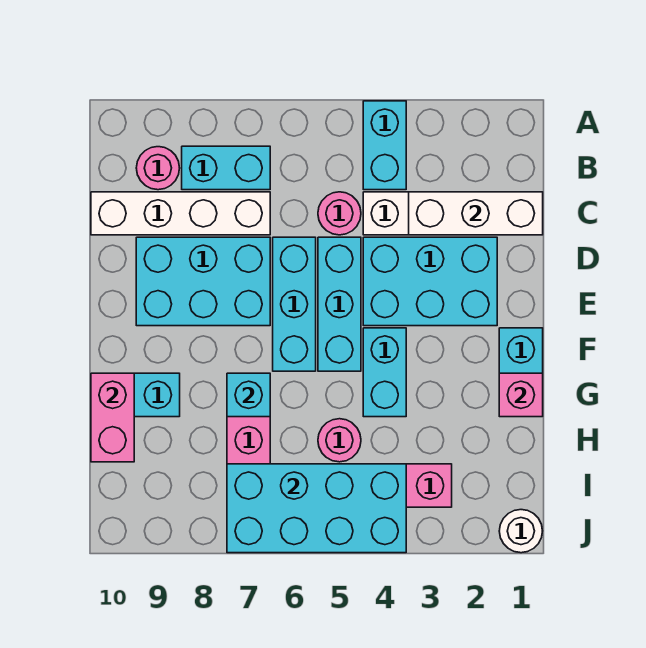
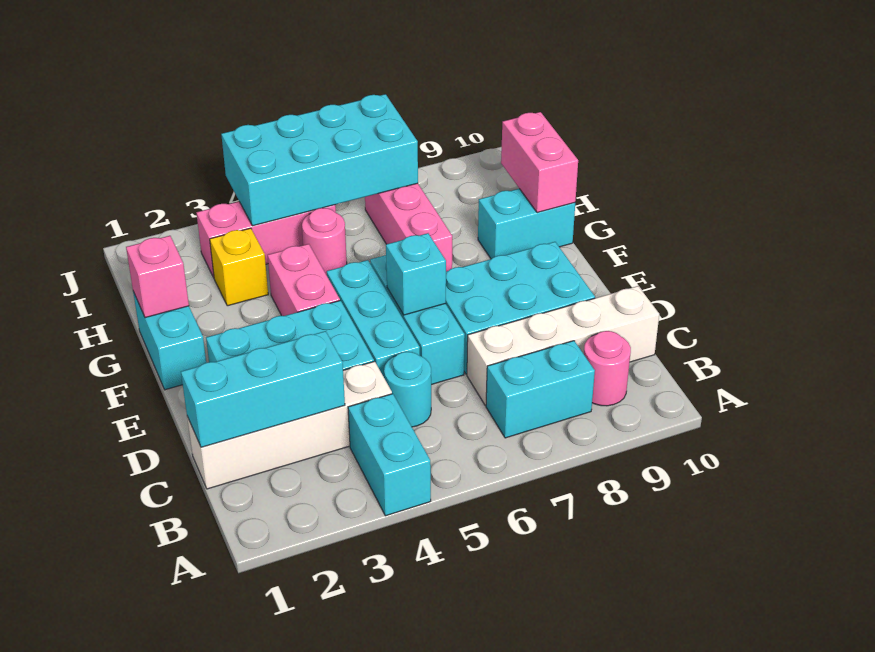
white 1x3 brick [409,192,543,235] -> cyan 1x3 brick [181,331,345,447]
pink 1x1 round brick [318,192,361,235] -> cyan 1x1 round brick [384,352,431,427]
cyan 1x2 brick [363,328,406,417] -> pink 1x2 brick [268,244,340,316]
cyan 1x1 brick [227,373,270,417] -> cyan 1x1 brick moved to [386,233,446,315]
none -> yellow 1x1 brick [210,228,268,306]
white 1x1 round brick [499,510,542,553] -> none

